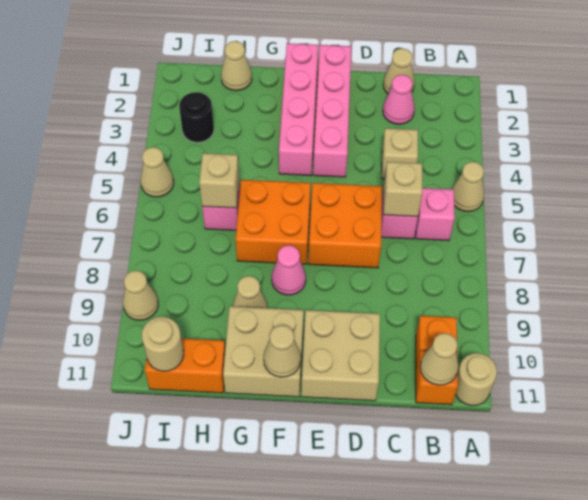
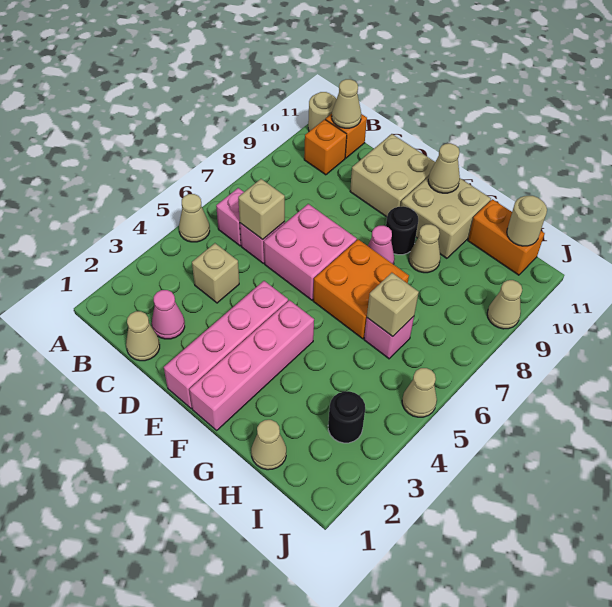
orange 2x2 brick [309,183,382,268] -> pink 2x2 brick [264,204,357,300]
none -> black 1x1 round brick [386,207,418,255]

